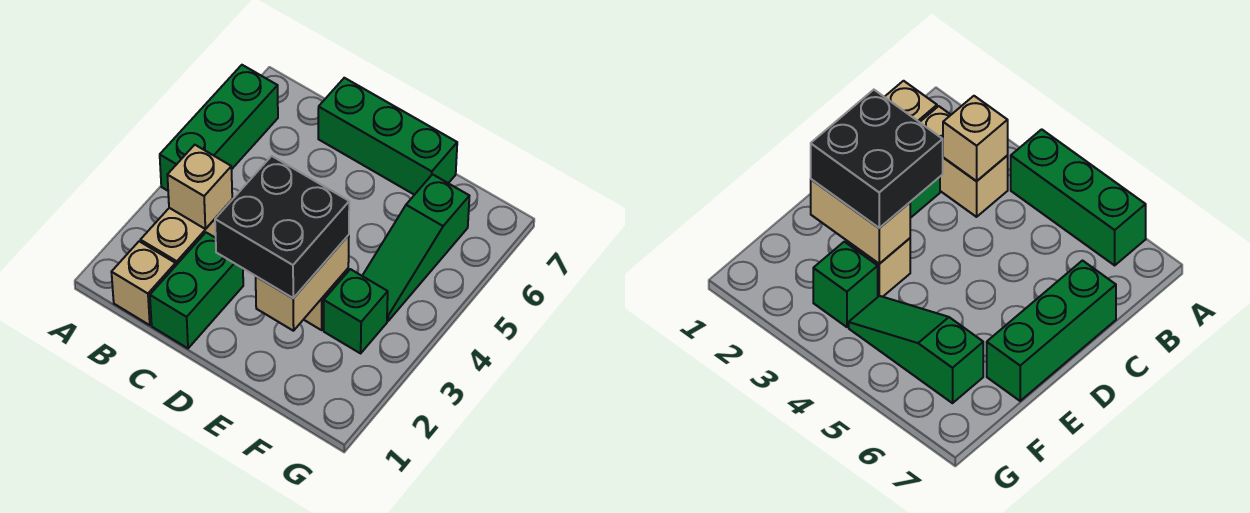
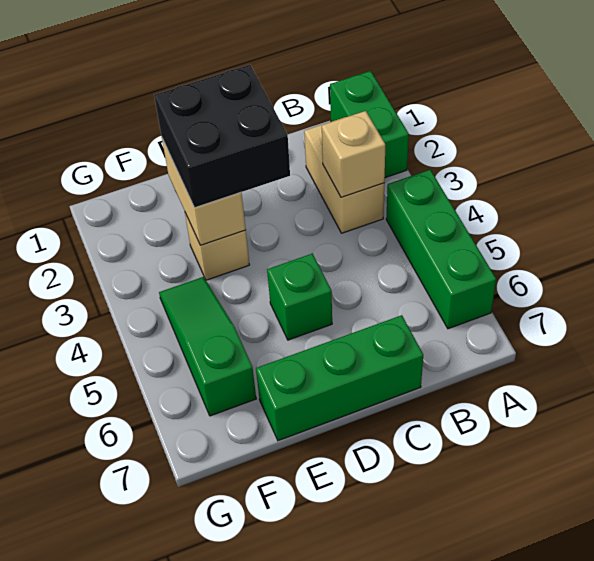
tan 1x1 brick [112,241,176,325] -> none
green 1x2 brick [150,233,243,348] -> green 1x2 brick moved to [330,71,409,178]
green 1x1 brick [324,269,388,353] -> green 1x1 brick moved to [267,254,332,340]

